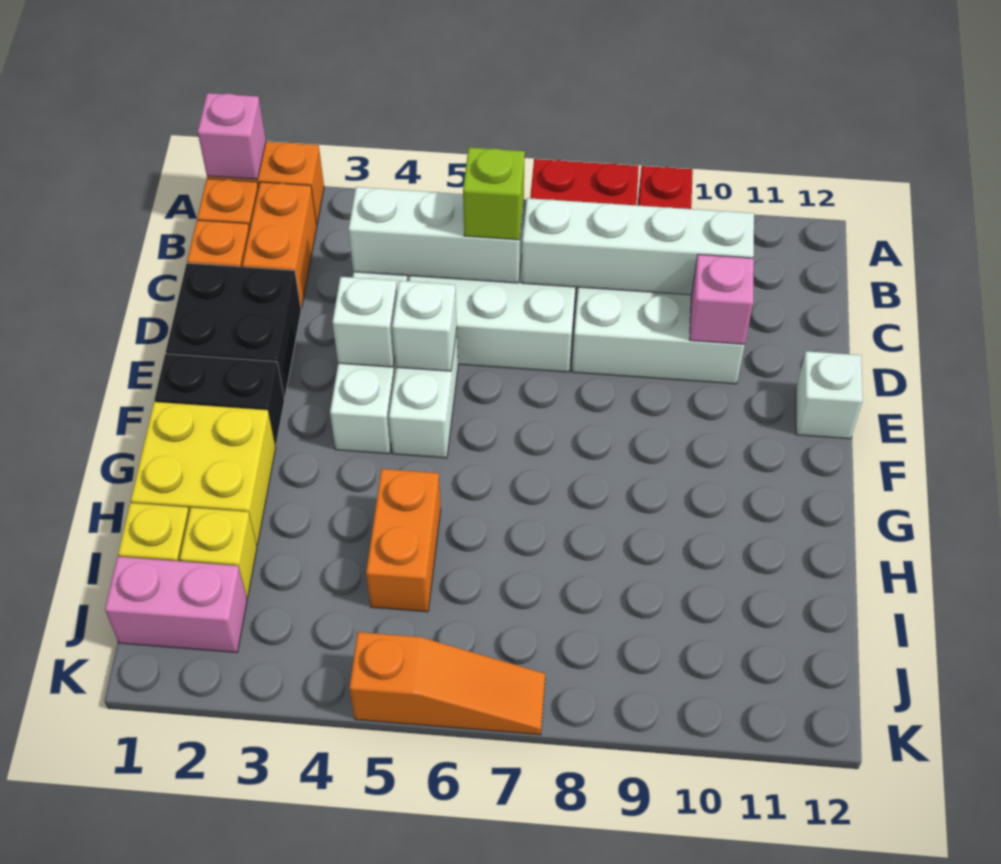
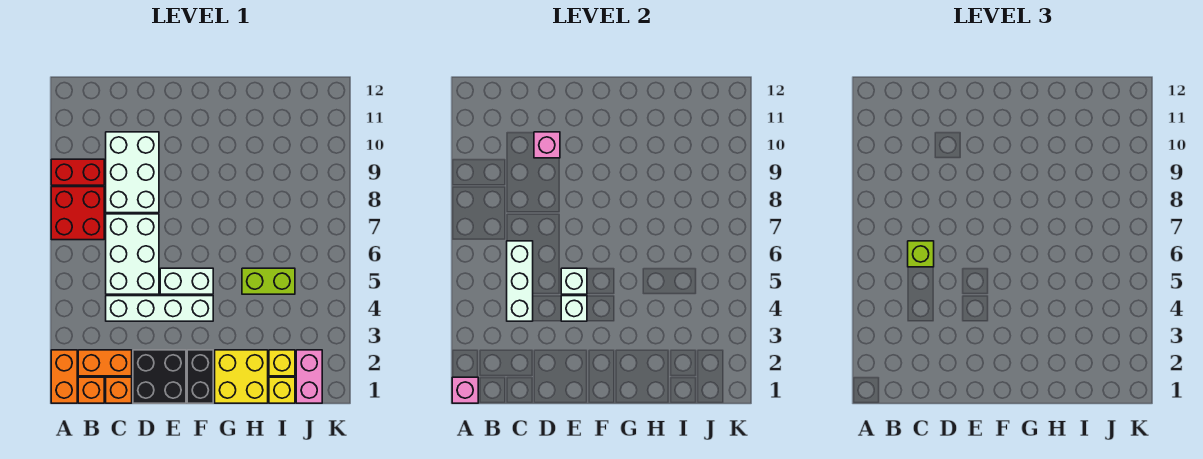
white 1x4 brick [522,198,754,295] -> none
white 1x1 brick [796,351,863,439] -> none
orange 1x2 brick [366,469,441,612] -> lime 1x2 brick [242,268,295,294]
orange 1x3 slope [349,632,545,735] -> none

